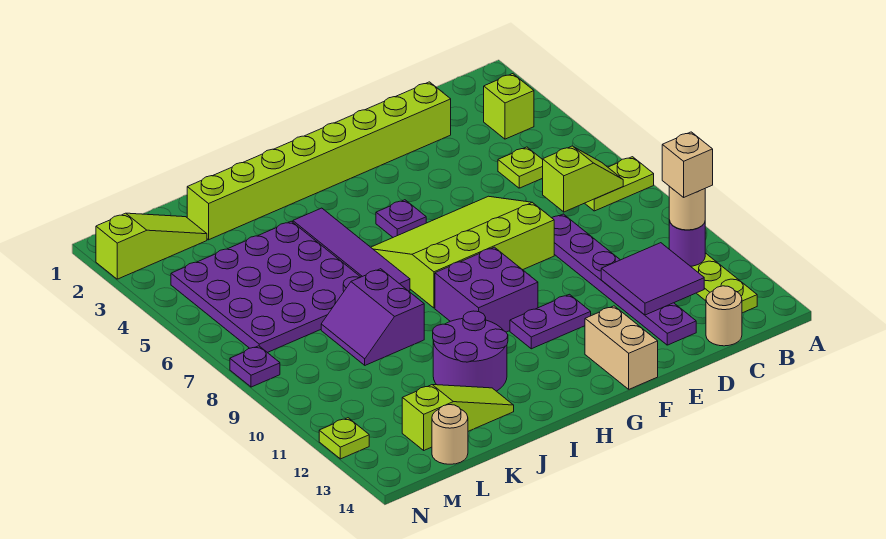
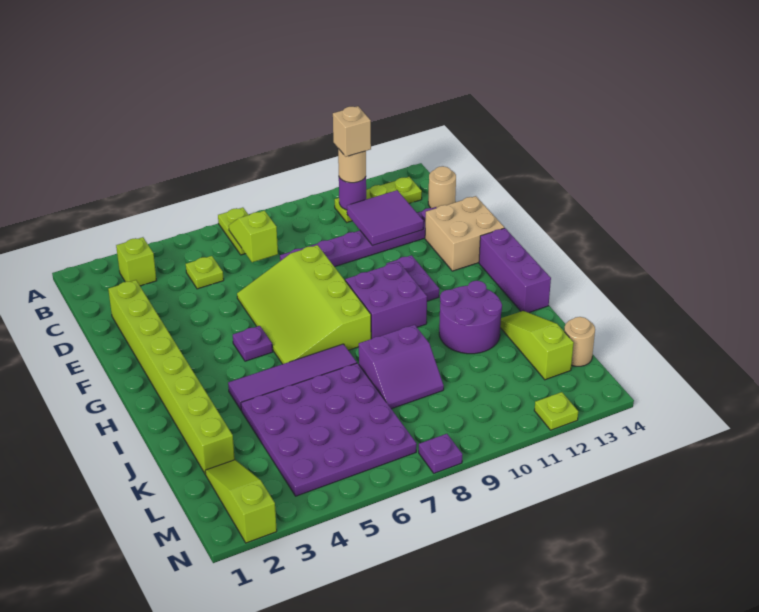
tan 1x2 brick [585,306,658,389] -> tan 2x2 brick [425,196,504,271]
none -> purple 1x3 brick [479,228,551,313]

